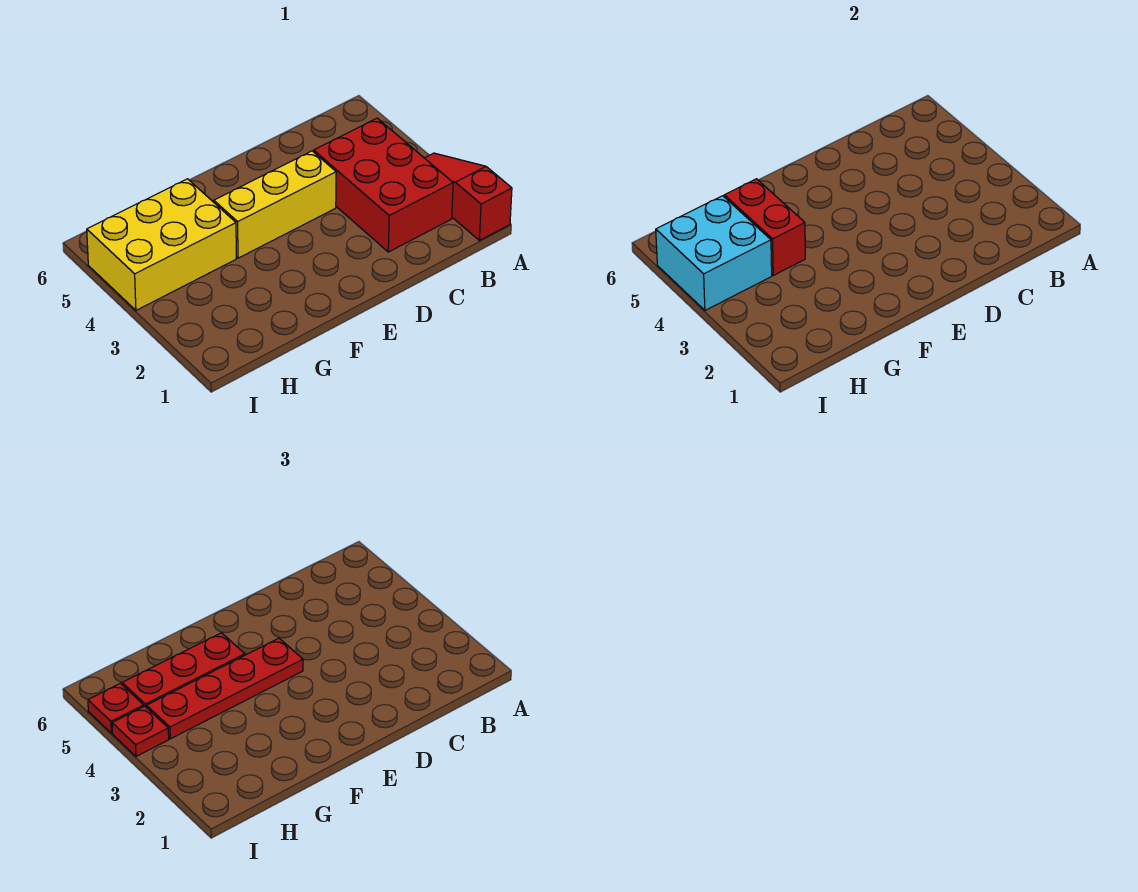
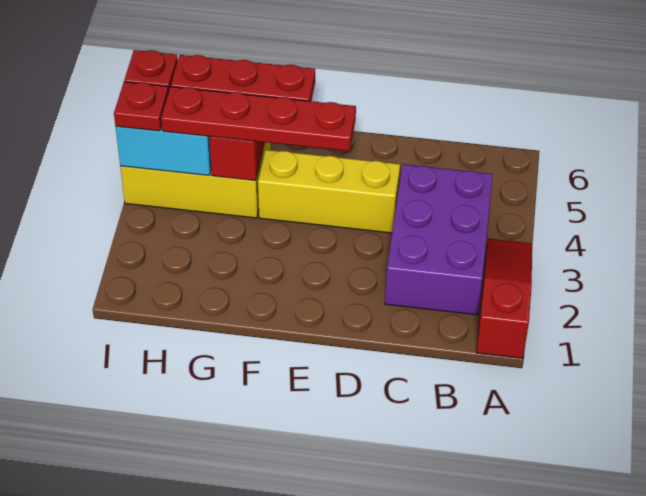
red 2x3 brick [314,118,453,252] -> purple 2x3 brick [385,164,493,315]

